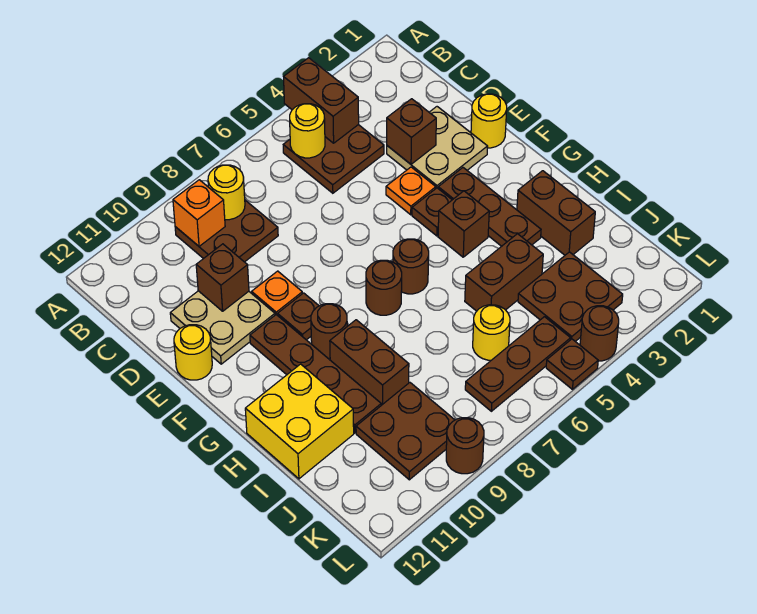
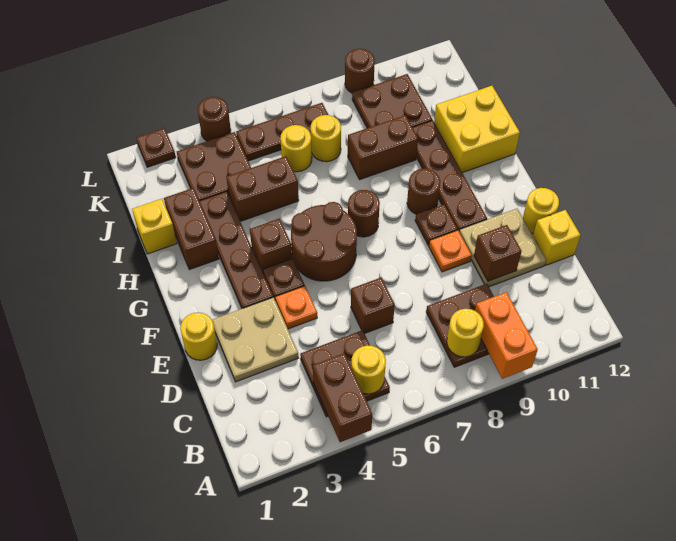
orange 1x1 brick [173,180,225,246] -> orange 1x2 brick [475,292,538,379]
brown 1x1 brick [387,99,436,164] -> brown 1x1 brick moved to [351,278,395,333]
none -> yellow 1x1 brick [533,210,580,265]
brown 1x3 plate [438,168,541,246] -> brown 1x4 plate [200,191,273,309]
brown 1x1 round brick [393,239,429,294] -> brown 2x2 round brick [291,202,357,281]
brown 1x2 brick [330,320,409,405] -> brown 1x2 brick turned to [348,115,418,180]
none -> yellow 1x1 brick [132,199,177,254]
none -> yellow 1x1 round brick [311,115,341,162]
brown 1x1 plate [546,339,598,389] -> brown 1x1 plate moved to [136,128,176,167]

